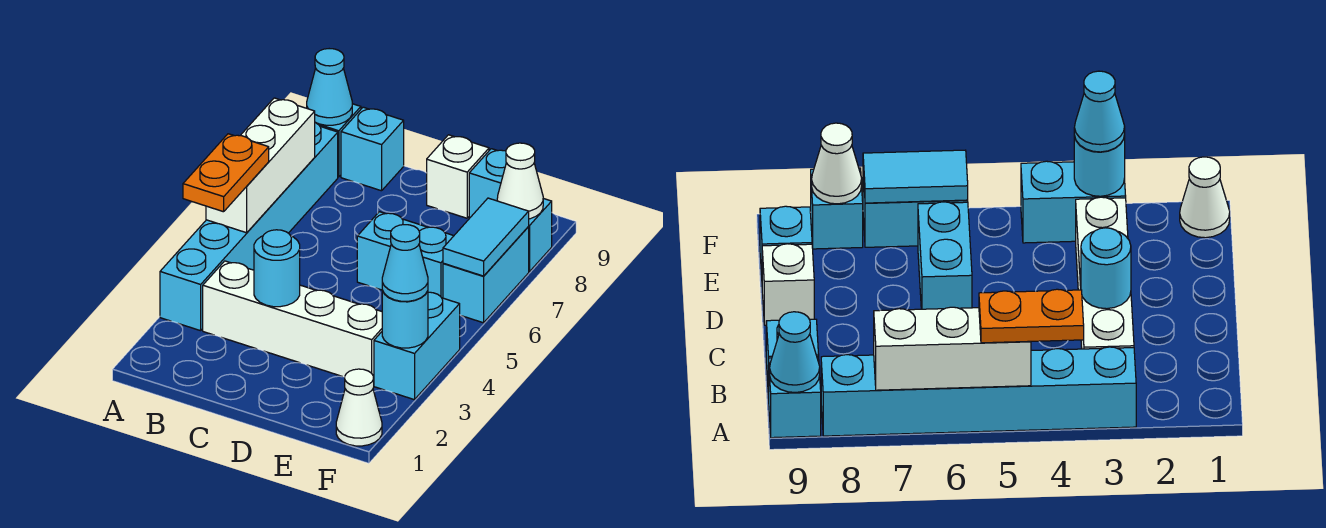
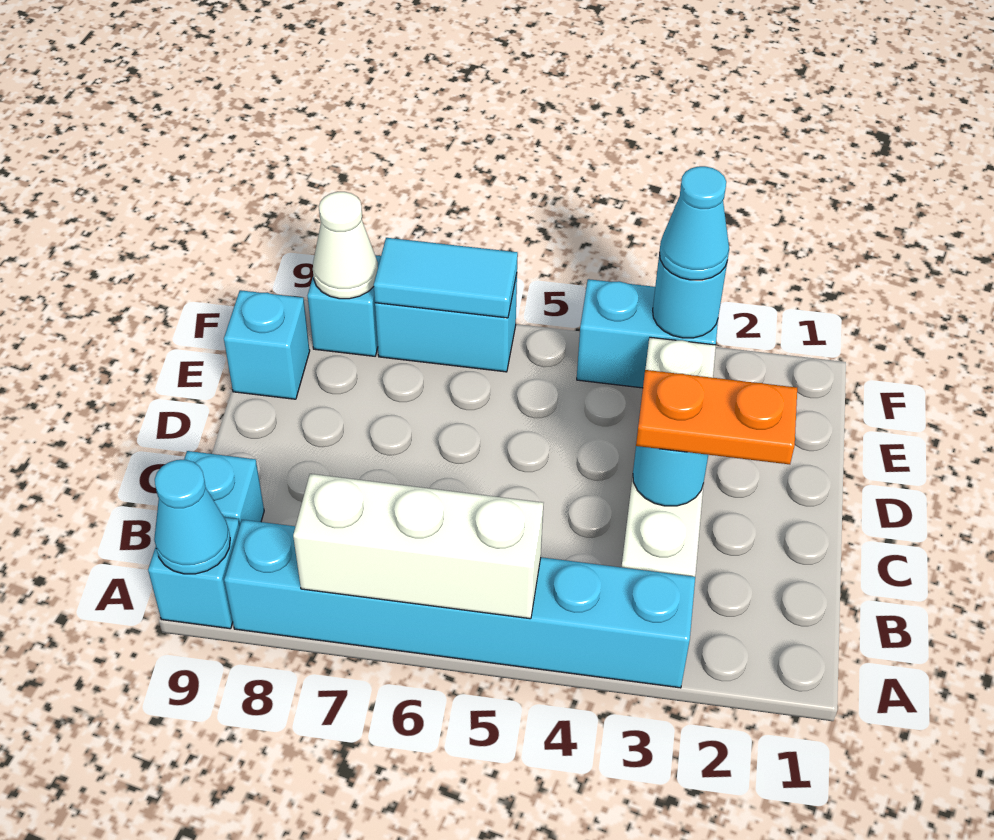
orange 1x2 plate [183,134,269,212] -> orange 1x2 plate moved to [636,370,797,464]
cyan 1x2 brick [357,212,453,298] -> none
white 1x1 brick [427,135,489,218] -> none
white 1x1 cone [336,369,382,446] -> none

